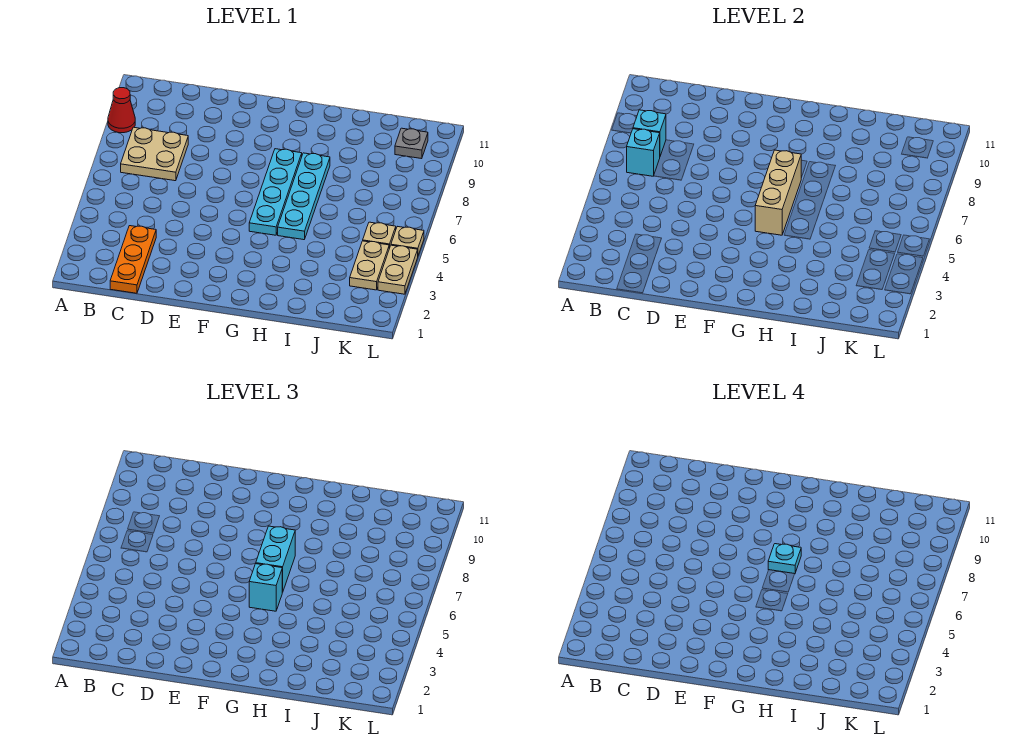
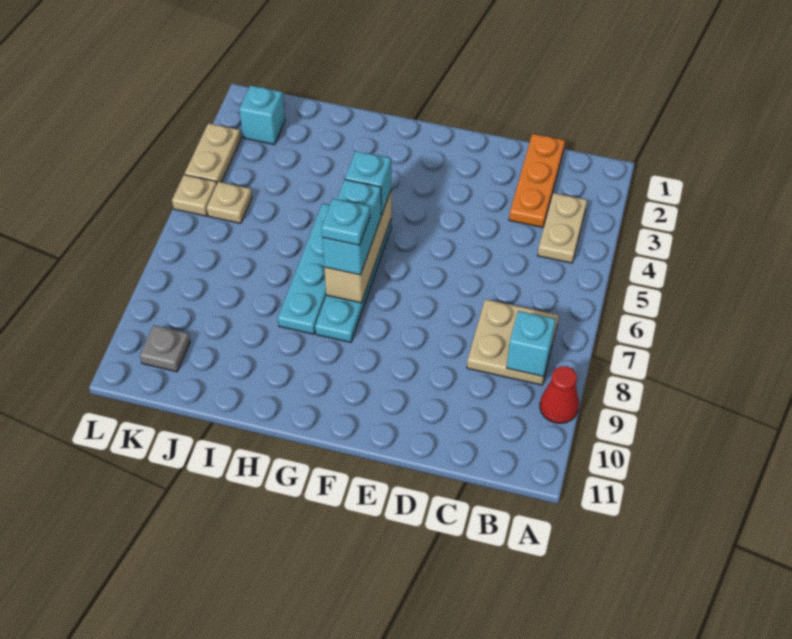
cyan 1x1 brick [627,129,660,176] -> cyan 1x1 brick moved to [239,85,285,145]
tan 1x2 plate [350,241,389,290] -> tan 1x2 plate moved to [538,193,587,263]

